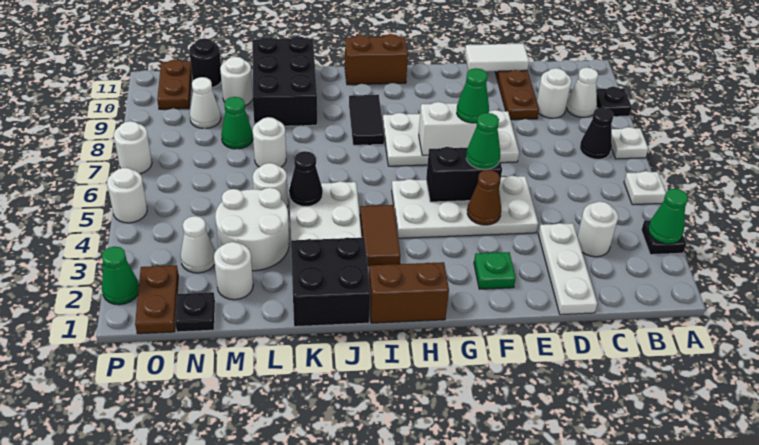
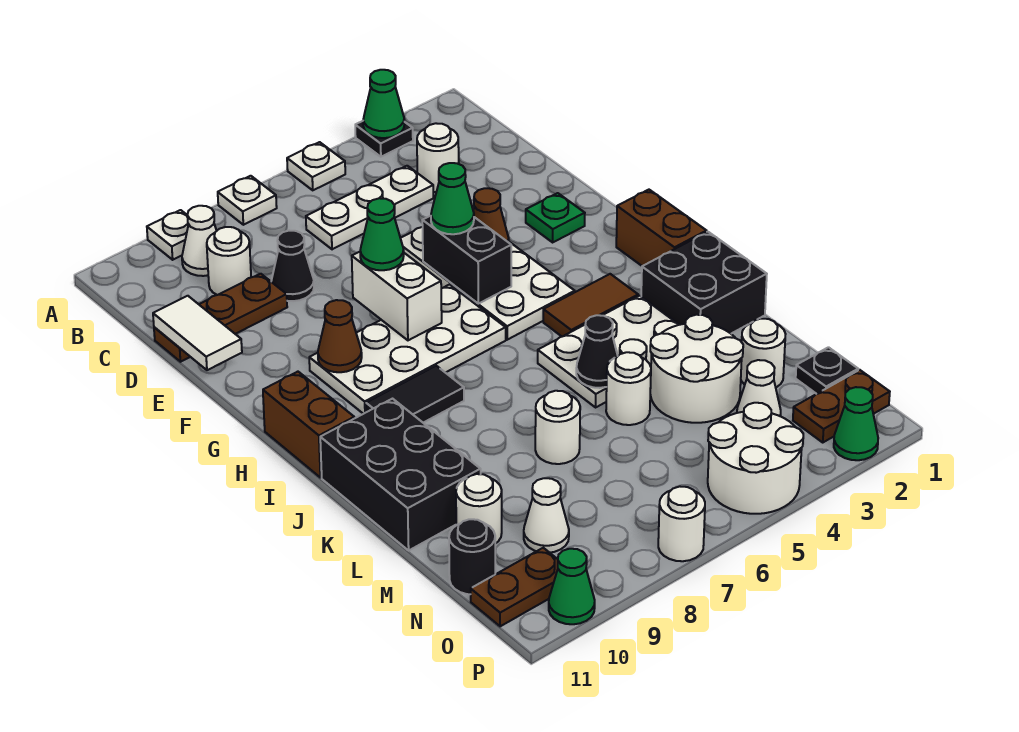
black 1x1 plate [596,87,632,117] -> white 1x1 plate [147,210,189,260]
black 1x1 cone [580,108,613,159] -> black 1x1 cone moved to [271,231,314,301]
white 1x3 plate [538,223,597,315] -> white 1x3 plate moved to [306,166,433,249]
white 2x4 plate [383,110,519,166] -> white 2x4 plate turned to [309,285,506,414]
none -> brown 1x1 cone [318,300,362,372]
black 2x3 brick [252,36,317,126] -> black 2x3 brick turned to [320,399,481,550]
green 1x1 cone [221,97,253,149] -> green 1x1 cone moved to [549,549,595,624]
white 1x1 round brick [107,168,147,223] -> white 2x2 round brick [708,403,803,514]

